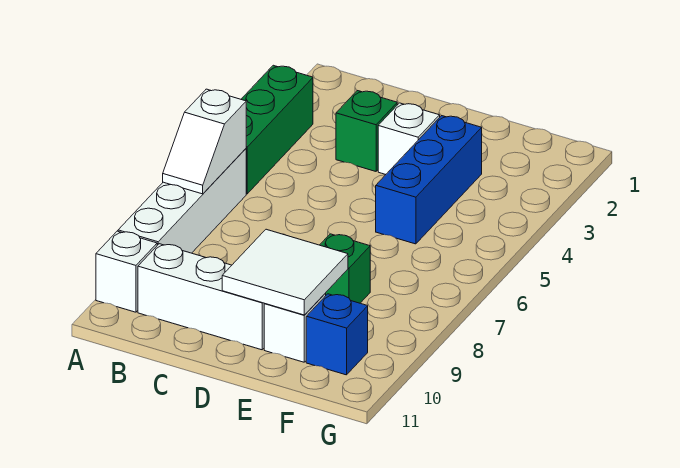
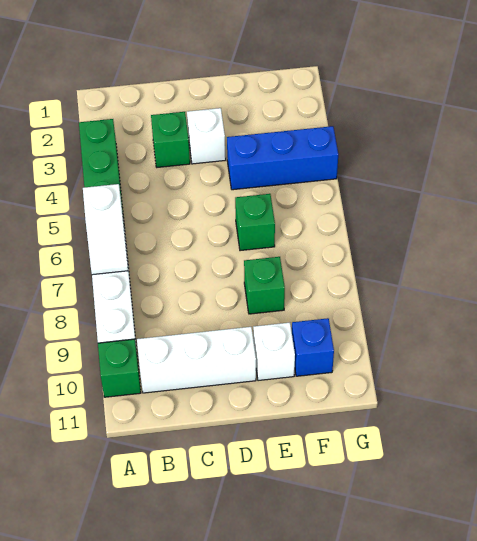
white 1x1 brick [96,231,157,312] -> green 1x1 brick [98,339,141,397]
white 2x2 tile [222,229,348,315] -> none
blue 1x3 brick [376,116,482,244] -> blue 1x3 brick turned to [227,126,338,190]
none -> green 1x1 brick [235,194,275,251]

